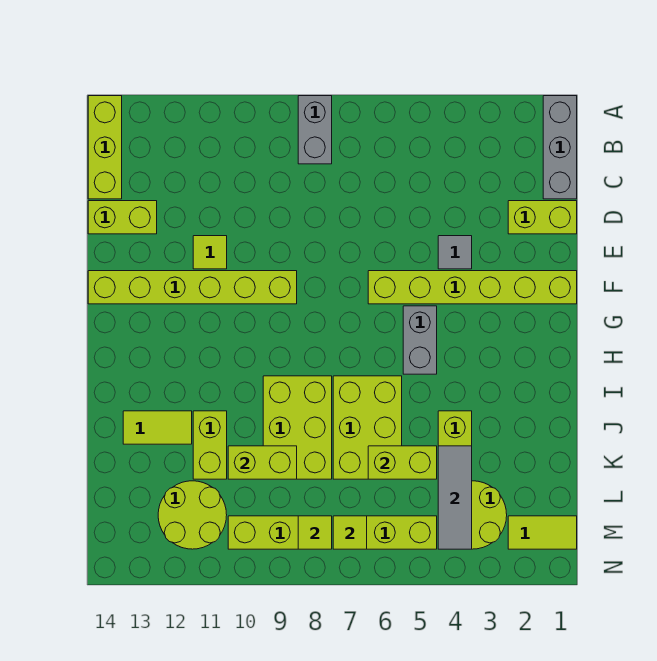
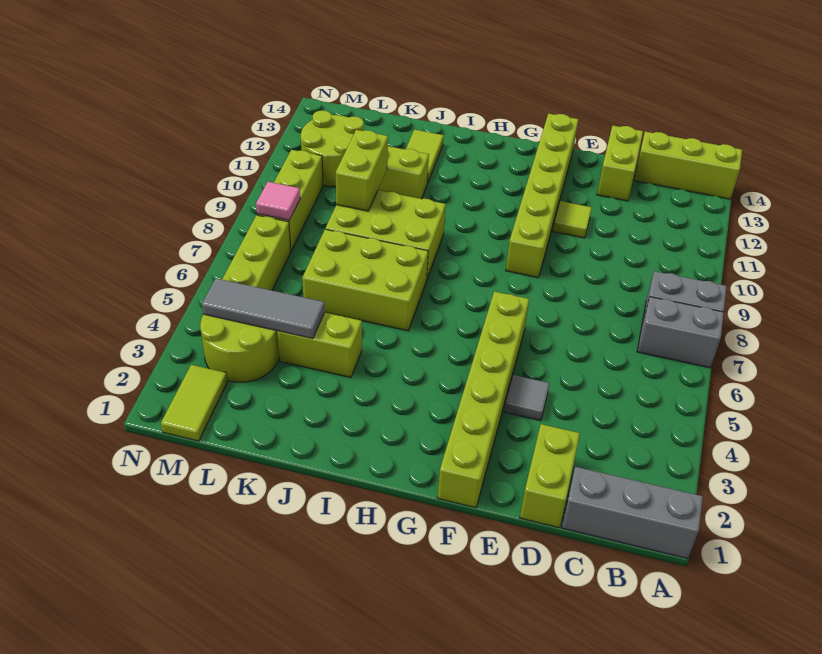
grey 1x2 brick [403,306,437,374] -> grey 1x2 brick moved to [637,297,724,368]
lime 1x2 brick [368,446,437,479] -> none
lime 1x1 tile [333,516,367,549] -> none
lime 1x1 tile [298,516,332,549] -> pink 1x1 tile [256,182,300,220]

